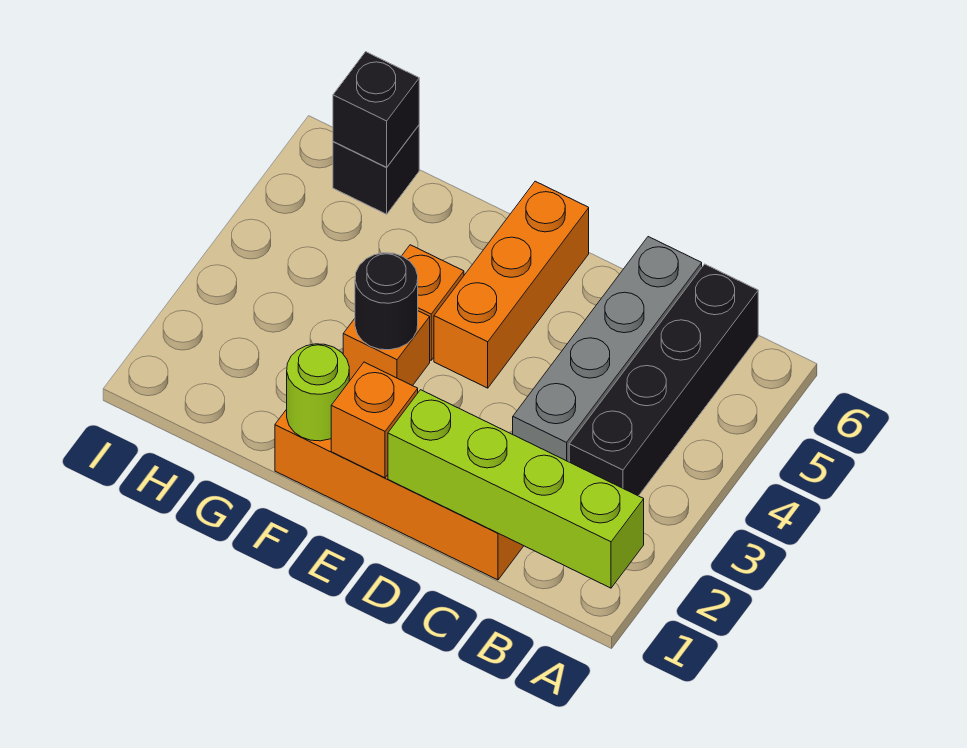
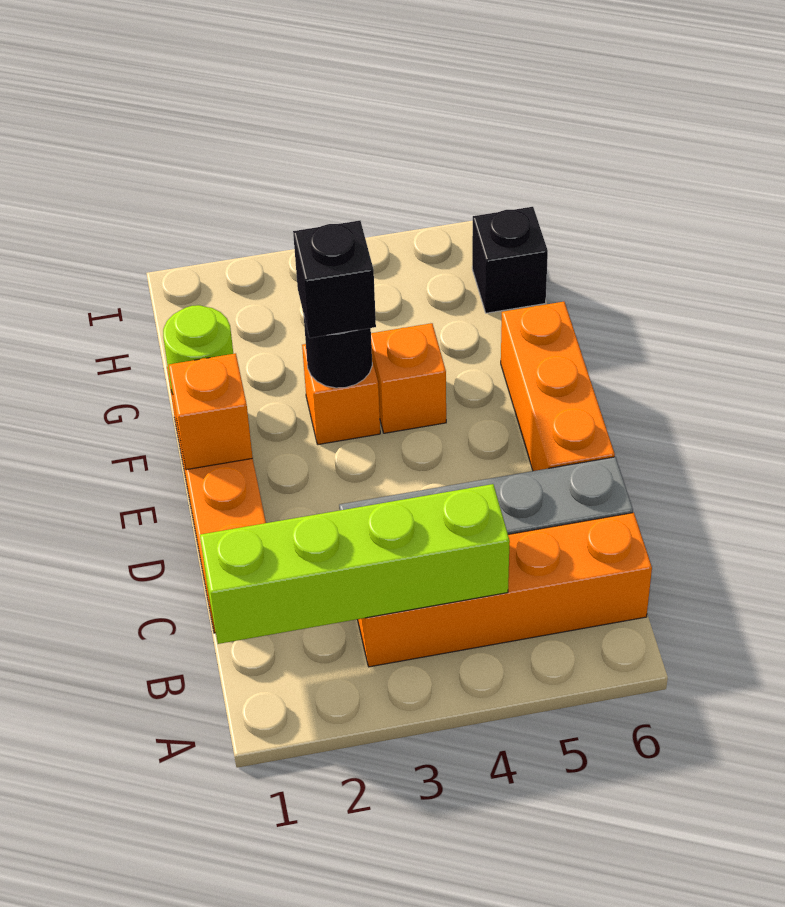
lime 1x4 brick [388,390,644,588] -> lime 1x4 brick turned to [200,484,510,644]
black 1x4 brick [569,264,758,496] -> orange 1x4 brick [357,513,652,667]
orange 1x3 brick [434,181,589,388] -> orange 1x3 brick turned to [501,302,615,471]
black 1x1 brick [333,52,419,167] -> black 1x1 brick moved to [293,221,376,338]

